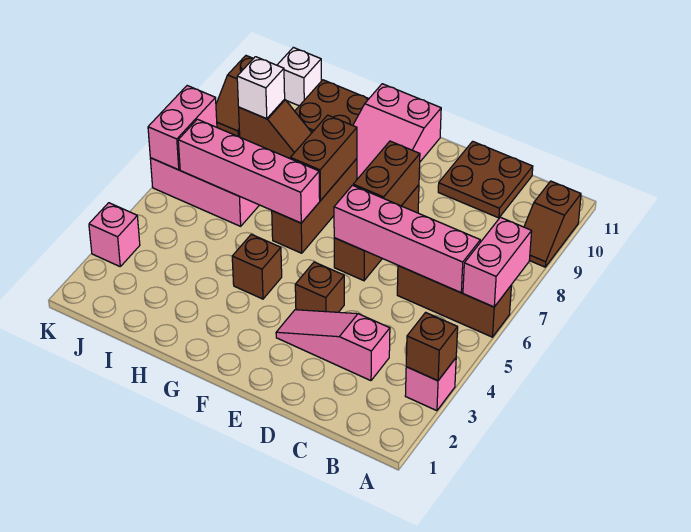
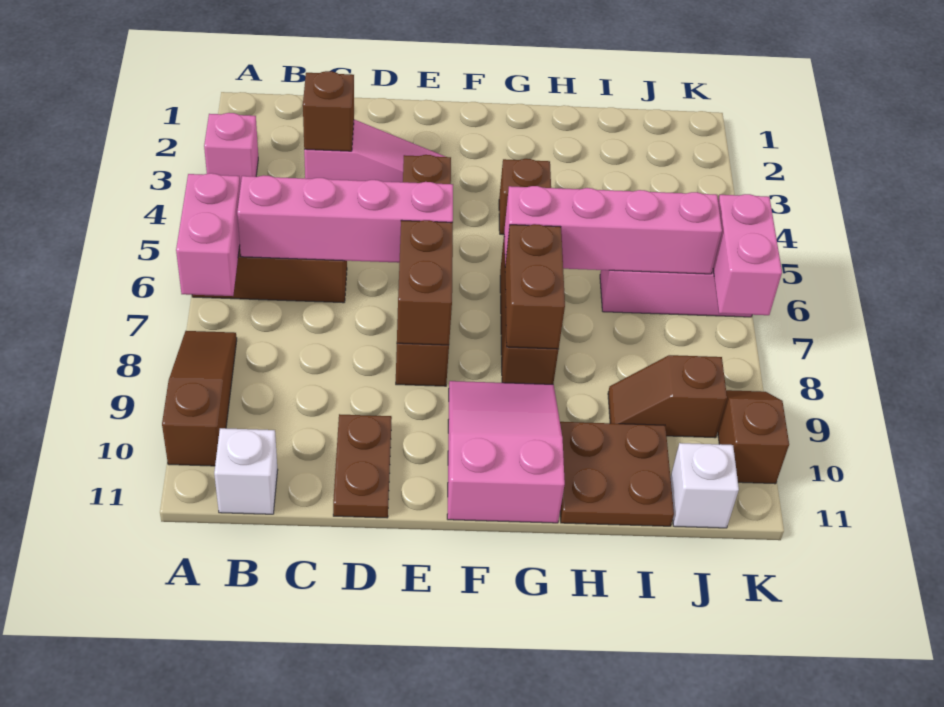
brown 1x1 brick [406,312,458,381] -> brown 1x1 brick moved to [303,71,354,151]
brown 1x2 slope [524,181,581,267] -> brown 1x3 slope [162,331,237,466]
brown 2x2 plate [438,141,533,218] -> brown 1x2 plate [333,414,392,518]
white 1x1 brick [237,57,285,119] -> white 1x1 brick moved to [214,428,278,514]
pink 1x1 brick [89,203,140,266] -> none

